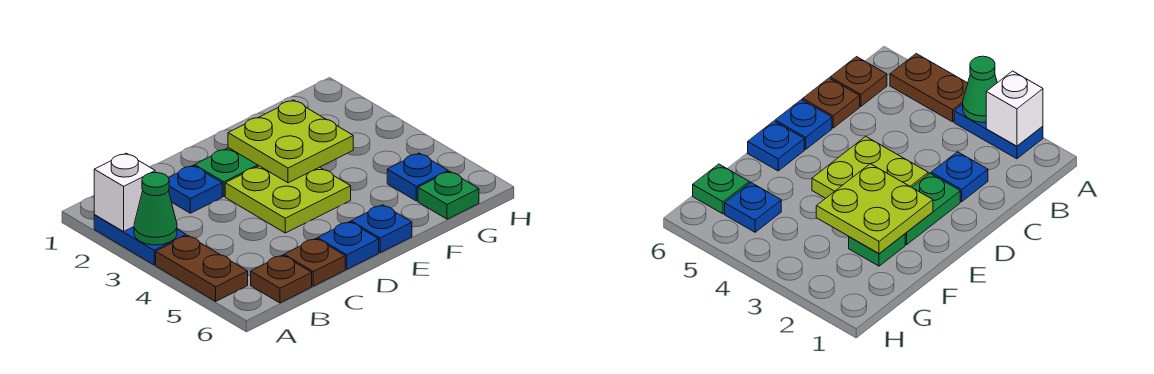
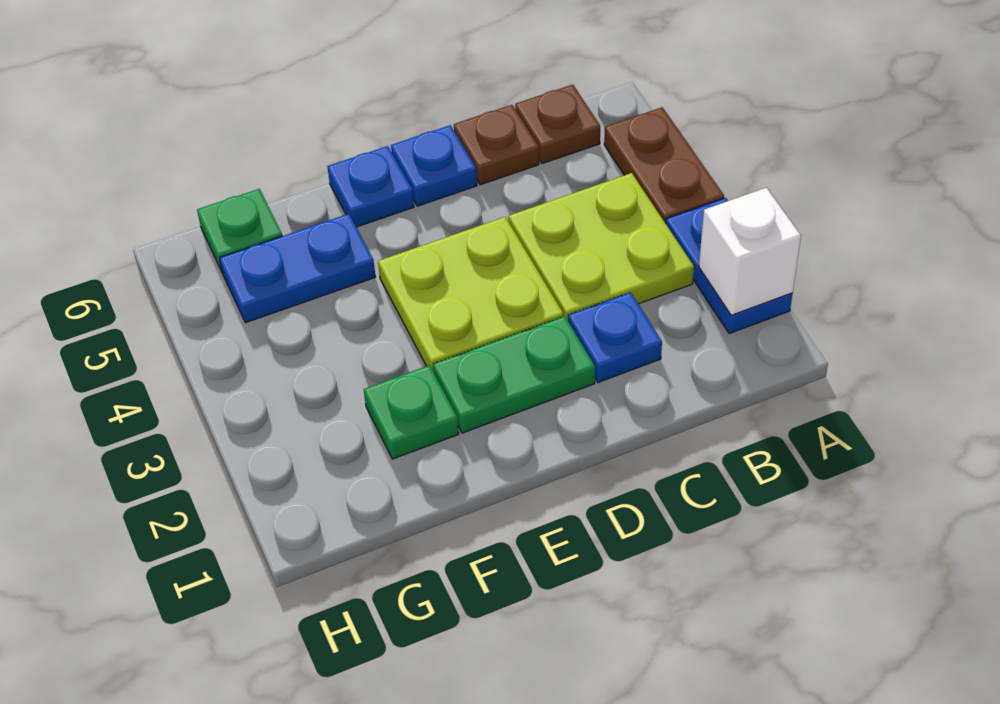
green 1x1 cone [134,173,177,245] -> none
lime 2x2 plate [228,100,353,183] -> lime 2x2 plate moved to [509,173,694,320]
blue 1x1 plate [387,153,448,201] -> blue 1x2 plate [220,214,375,323]

